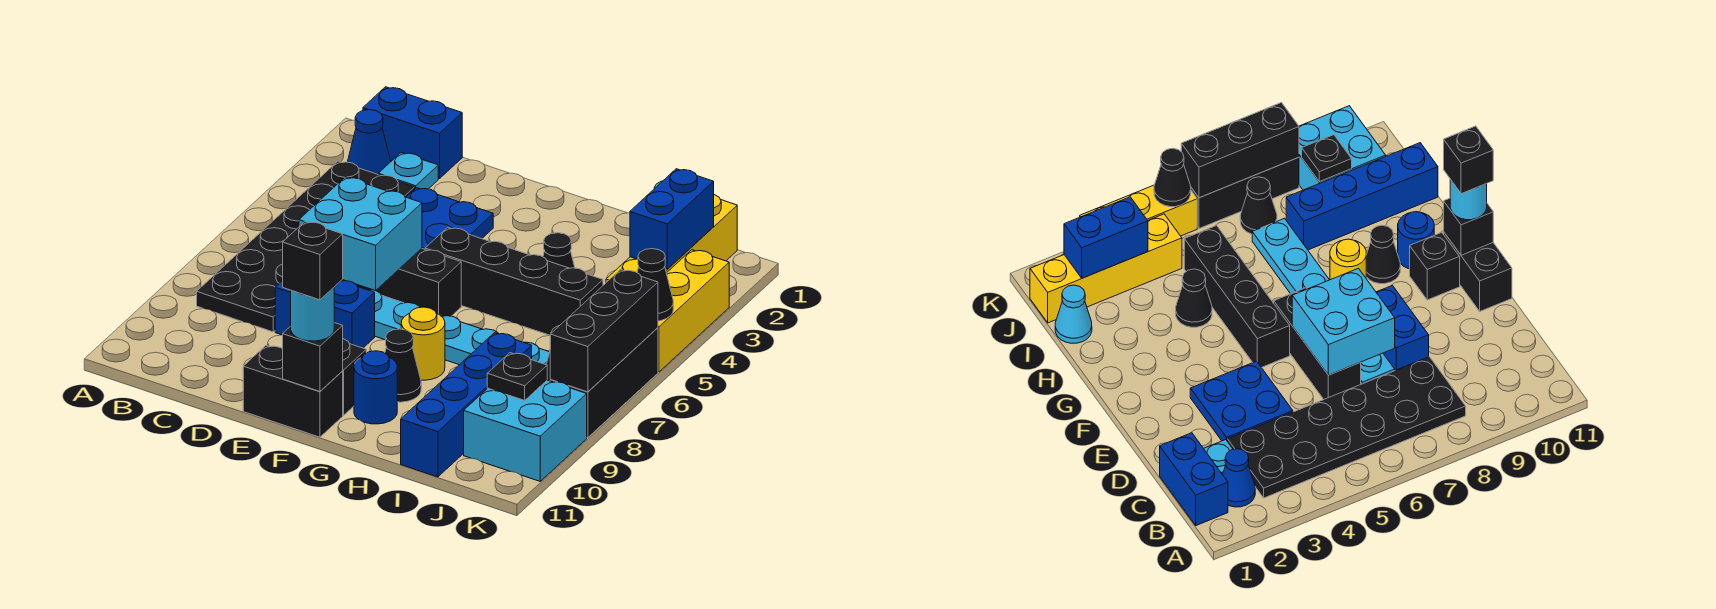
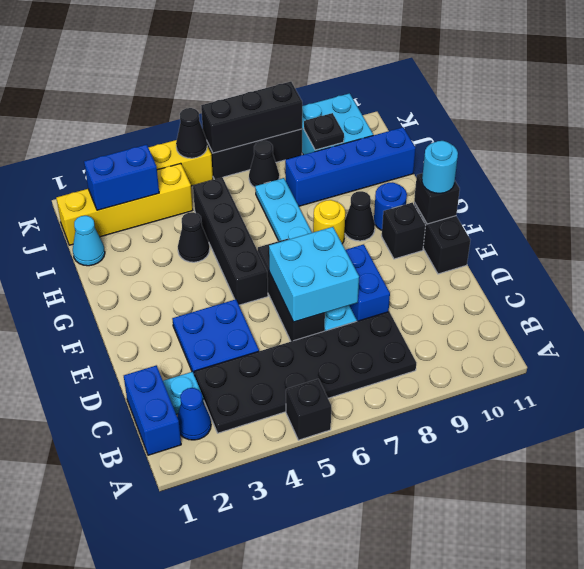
black 1x1 brick [283,221,343,300] -> black 1x1 brick moved to [286,379,331,440]

